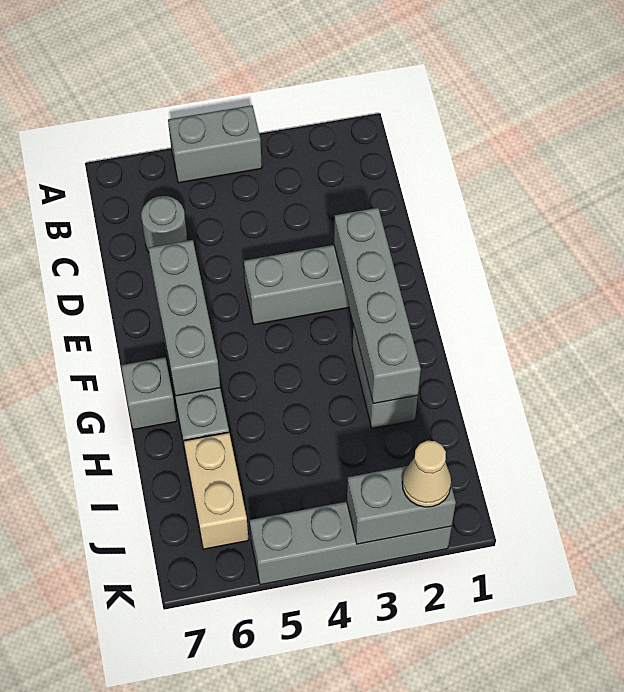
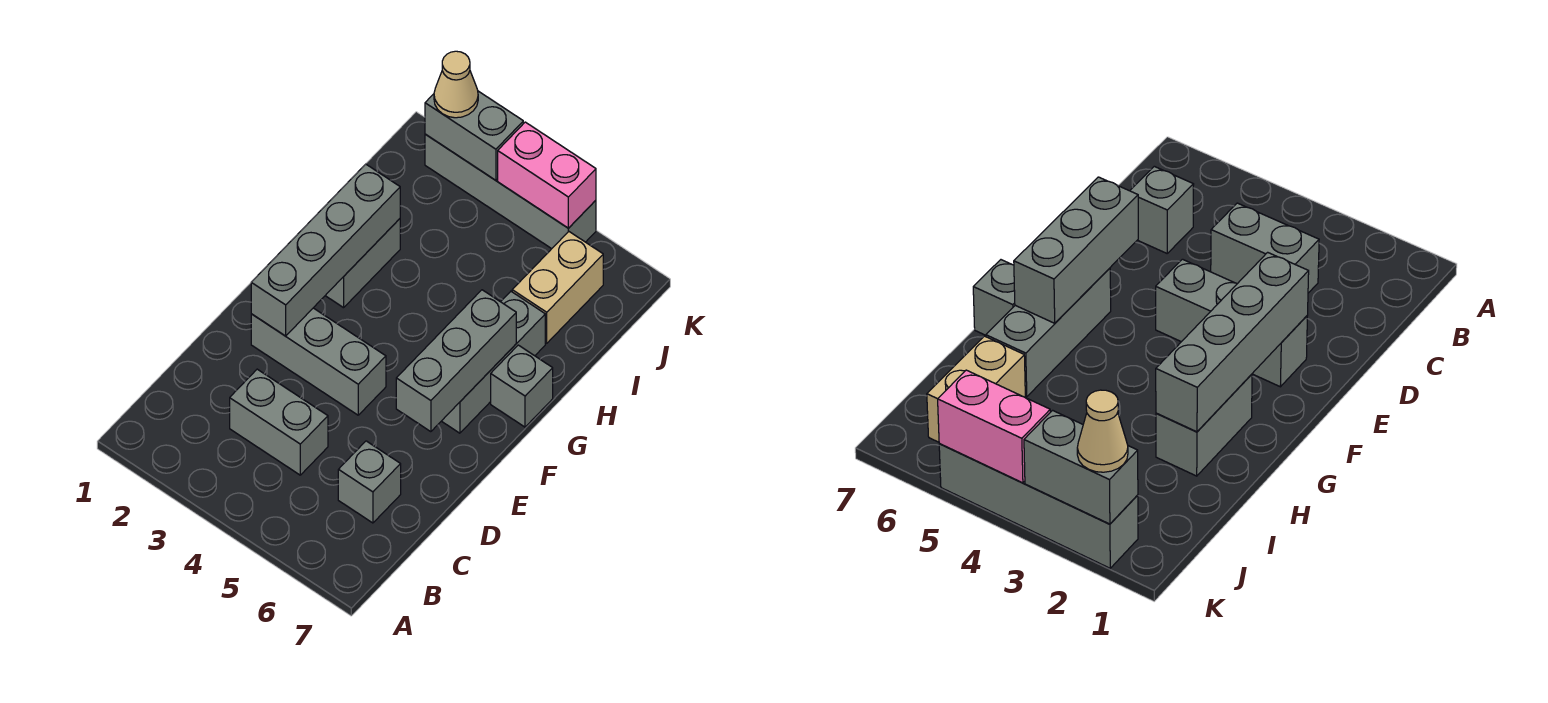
grey 1x2 brick [168,105,262,183] -> grey 1x2 brick moved to [230,369,328,475]
grey 1x1 round brick [141,196,187,252] -> grey 1x1 brick [338,441,401,523]
none -> pink 1x2 brick [498,122,596,228]

